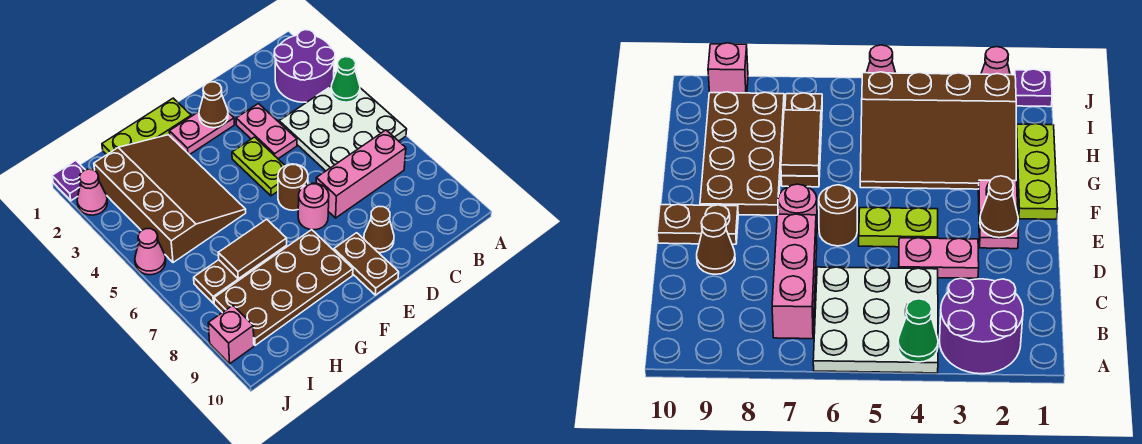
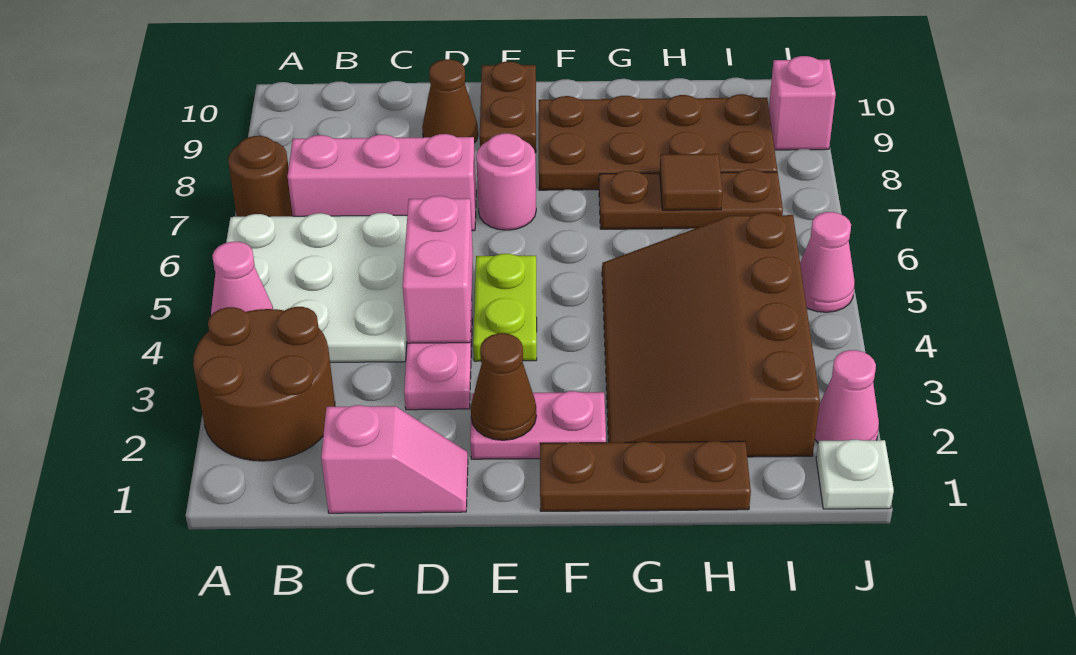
purple 2x2 round brick [274,30,335,102] -> brown 2x2 round brick [193,307,335,461]
green 1x1 cone [331,57,360,102] -> pink 1x1 cone [211,242,273,315]
none -> pink 1x2 slope [321,405,468,513]
none -> pink 1x2 brick [403,196,473,343]
brown 1x1 round brick [278,164,308,210] -> brown 1x1 round brick moved to [228,136,293,217]
lime 1x3 plate [102,98,191,155] -> brown 1x3 plate [540,441,751,511]
brown 1x2 tile [218,219,287,279] -> brown 1x1 tile [660,154,723,210]
purple 1x1 plate [52,160,85,201] -> white 1x1 plate [816,440,894,509]

